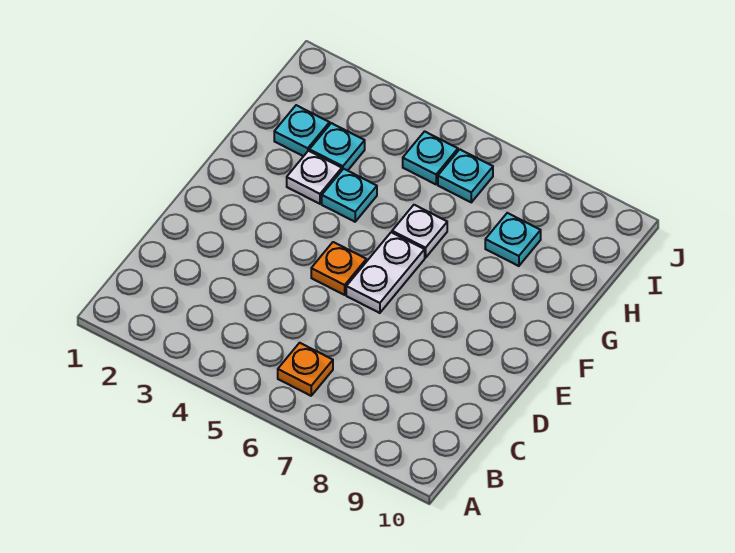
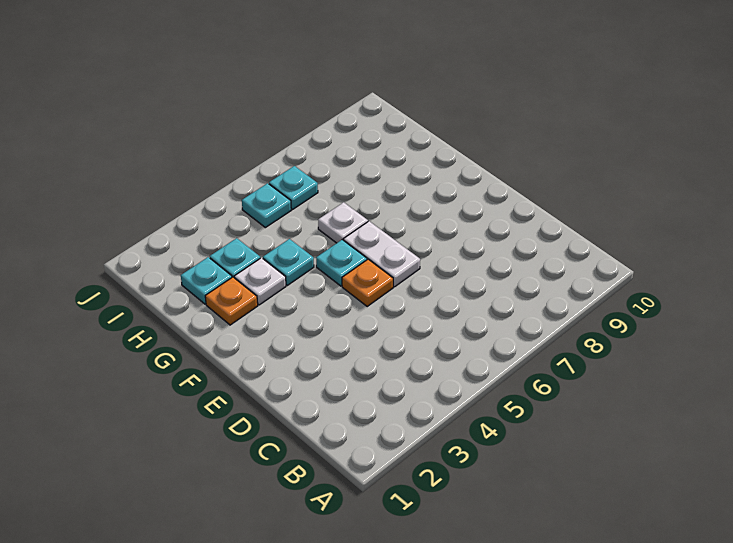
orange 1x1 plate [278,343,333,396] -> orange 1x1 plate moved to [205,277,258,325]
cyan 1x1 plate [485,213,541,266] -> cyan 1x1 plate moved to [316,240,367,286]

